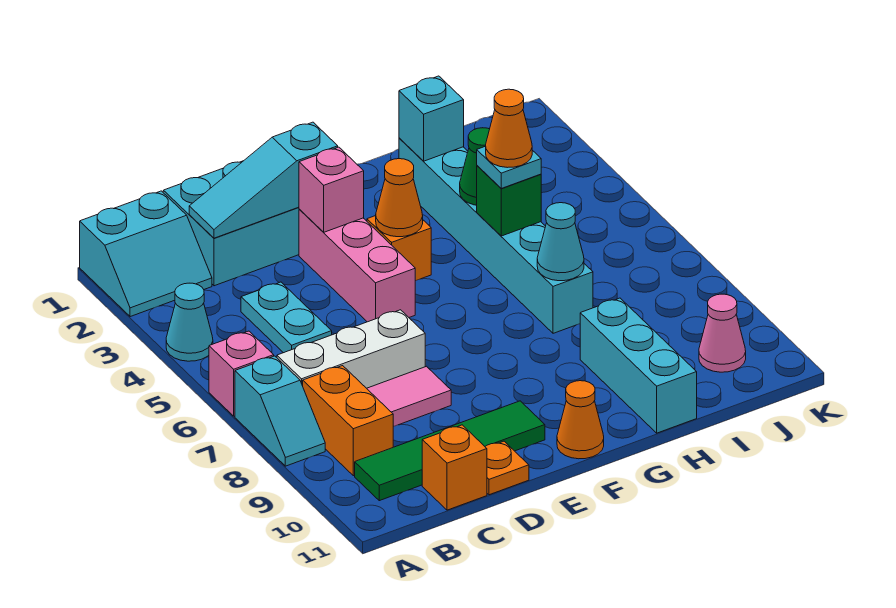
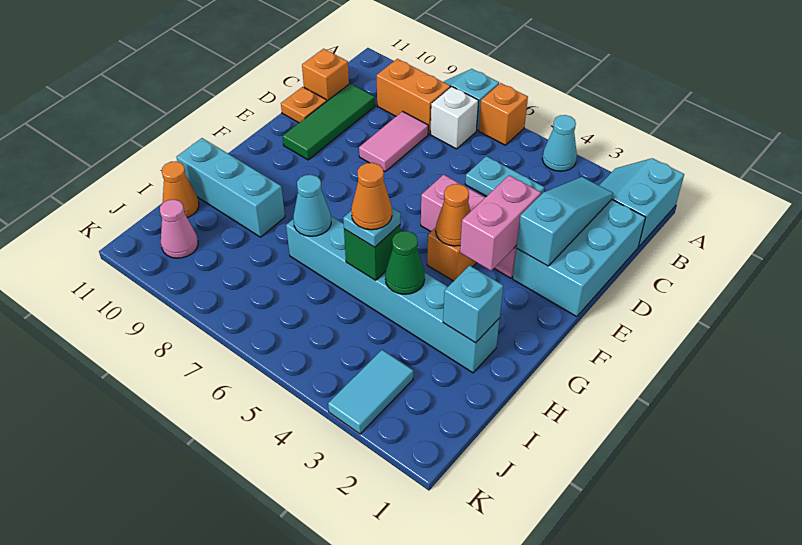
pink 1x1 brick [209,331,274,416] -> orange 1x1 brick [479,83,528,145]
white 1x3 brick [277,310,425,388] -> white 1x1 brick [430,87,479,149]
green 1x4 tile [355,401,545,501] -> green 1x3 tile [283,84,375,160]
pink 1x1 brick [299,147,364,232] -> pink 1x2 brick [460,175,541,271]
orange 1x1 cone [557,381,604,459] -> orange 1x1 cone moved to [162,161,199,217]
none -> cyan 1x2 tile [328,350,413,434]

